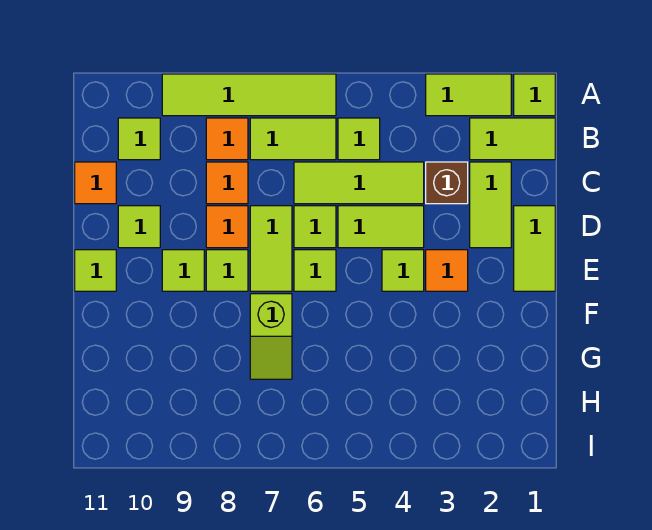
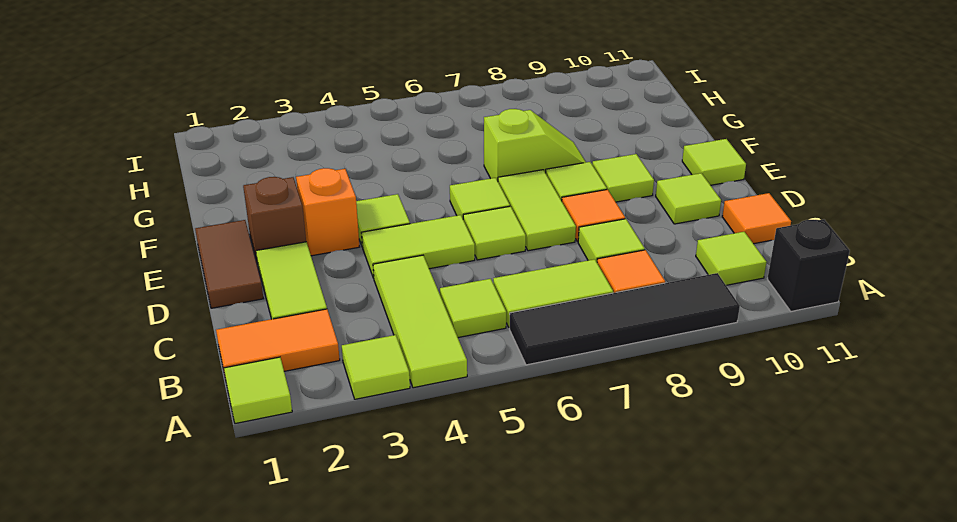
lime 1x2 tile [426,74,511,116] -> lime 1x1 tile [342,335,410,399]
lime 1x4 tile [162,74,336,116] -> black 1x4 tile [509,273,740,365]
none -> black 1x1 brick [767,219,850,311]
lime 1x2 tile [470,118,555,160] -> orange 1x2 tile [216,309,340,374]
brown 1x1 brick [426,162,468,204] -> brown 1x1 brick moved to [243,177,306,264]
lime 1x3 tile [294,162,424,204] -> lime 1x3 tile turned to [373,255,467,388]
orange 1x1 tile [206,162,248,204] -> lime 1x1 tile [578,219,645,262]
lime 1x2 tile [514,206,555,291] -> brown 1x2 tile [195,220,263,308]
orange 1x1 tile [426,250,468,291] -> orange 1x1 brick [296,168,359,256]
lime 1x2 slope [250,294,292,379] -> lime 1x2 slope turned to [484,109,586,181]

